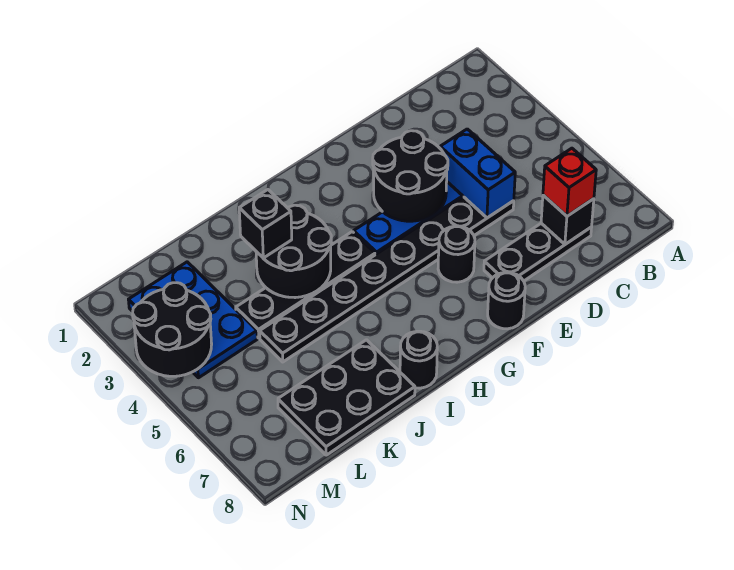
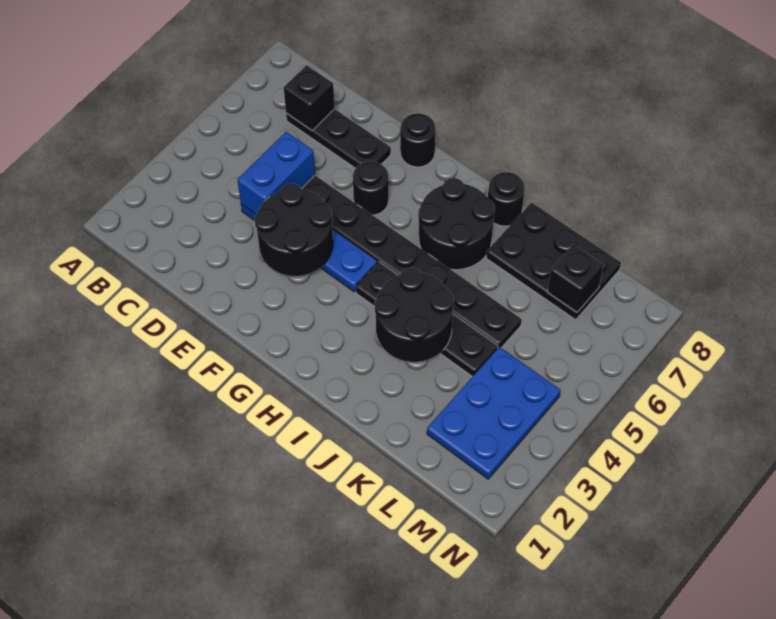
red 1x1 brick [543,148,596,216] -> none
black 1x1 brick [239,190,292,258] -> black 1x1 brick moved to [548,245,603,312]
black 2x2 round brick [133,283,212,376] -> black 2x2 round brick moved to [418,178,495,270]

